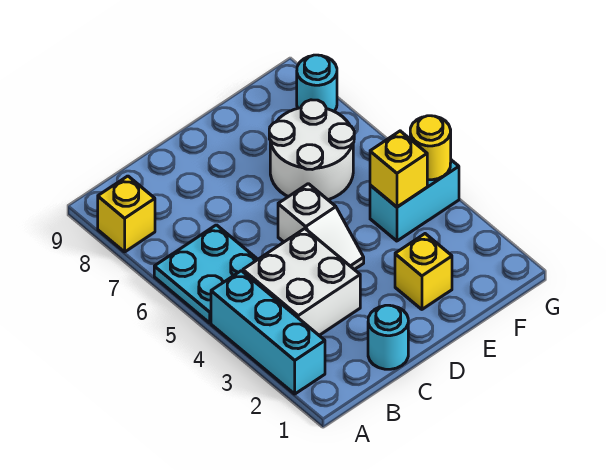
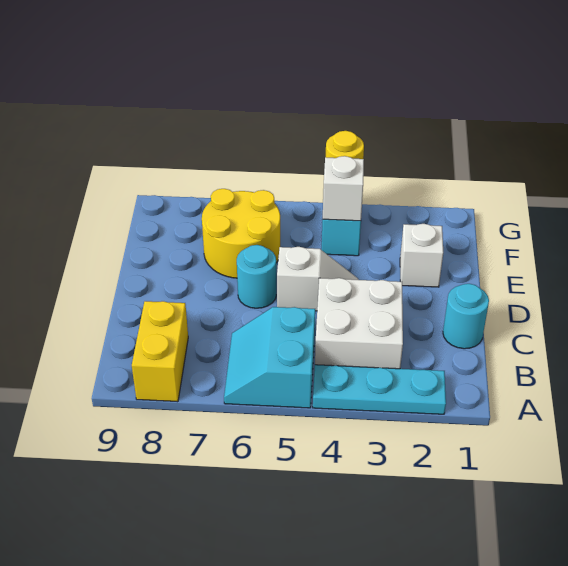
cyan 1x3 brick [211,271,325,394] -> cyan 1x3 plate [313,365,446,414]
cyan 2x2 plate [154,225,258,323] -> cyan 2x2 slope [224,307,315,408]
yellow 1x1 brick [98,176,155,252] -> yellow 1x2 brick [132,301,188,402]
yellow 1x1 brick [395,234,452,309] -> white 1x1 brick [400,224,443,287]
white 2x2 round brick [269,100,354,200] -> yellow 2x2 round brick [202,189,280,278]
yellow 1x1 brick [370,131,427,207] -> white 1x1 brick [323,156,364,221]
cyan 1x1 round brick [297,55,337,112] -> cyan 1x1 round brick moved to [237,245,276,308]

